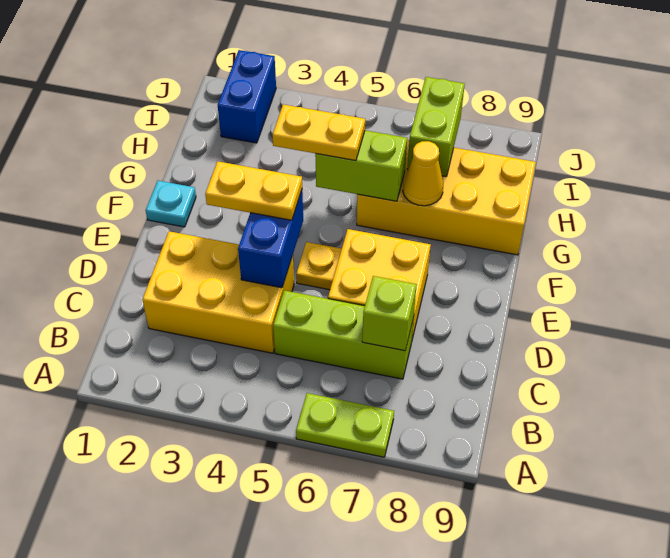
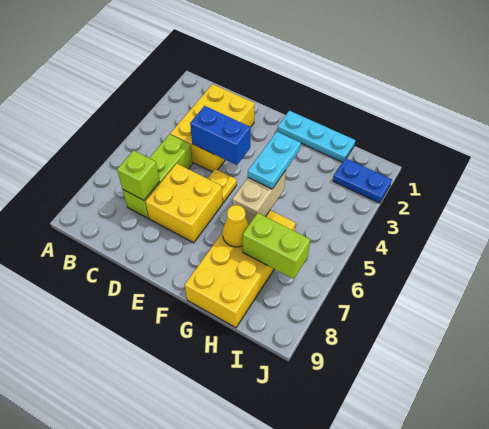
lime 1x2 plate [296,393,394,457] -> none
yellow 1x2 plate [205,161,302,220] -> none
cyan 1x1 plate [146,181,196,227] -> cyan 1x3 plate [277,111,355,162]
yellow 1x2 plate [273,105,365,160] -> cyan 1x2 plate [248,132,301,189]
lime 1x2 brick [315,130,407,201] -> tan 1x2 brick [232,170,286,225]
blue 1x2 brick [218,50,276,143] -> blue 1x2 plate [333,158,392,203]

